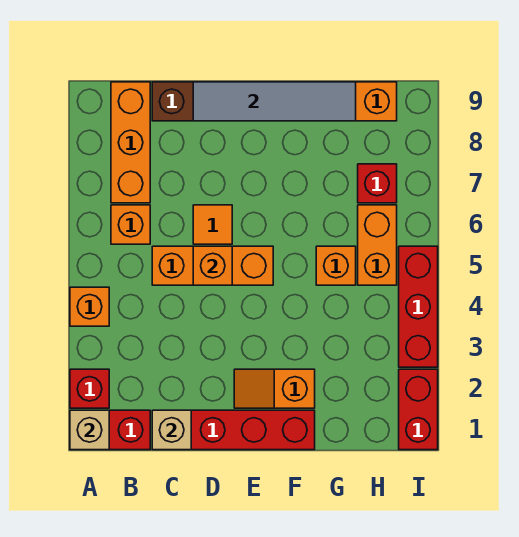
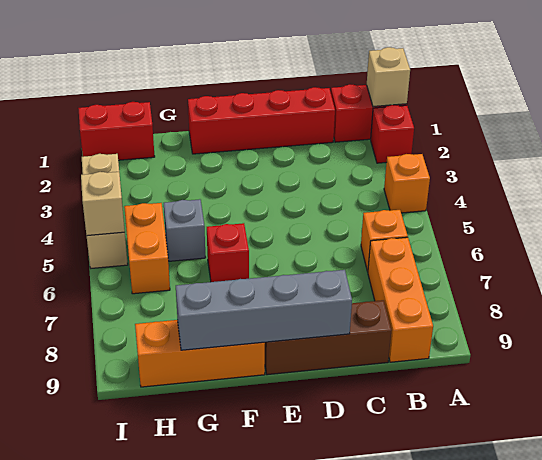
tan 1x1 brick [152,410,191,450] -> tan 1x1 brick moved to [81,172,125,236]
orange 1x3 brick [152,246,273,285] -> none
orange 1x1 brick [193,246,232,285] -> none
orange 1x1 tile [193,205,232,244] -> none
grey 1x4 tile [193,82,356,121] -> grey 1x4 brick [176,270,352,350]
orange 1x2 slope [234,369,315,408] -> none
orange 1x1 brick [316,246,356,285] -> grey 1x1 brick [164,199,206,261]
red 1x1 brick [358,164,397,203] -> red 1x1 brick moved to [207,223,249,282]
red 1x2 brick [399,369,438,450] -> red 1x2 brick turned to [78,102,155,160]
red 1x3 brick [399,246,438,367] -> tan 1x3 brick [82,154,128,268]

